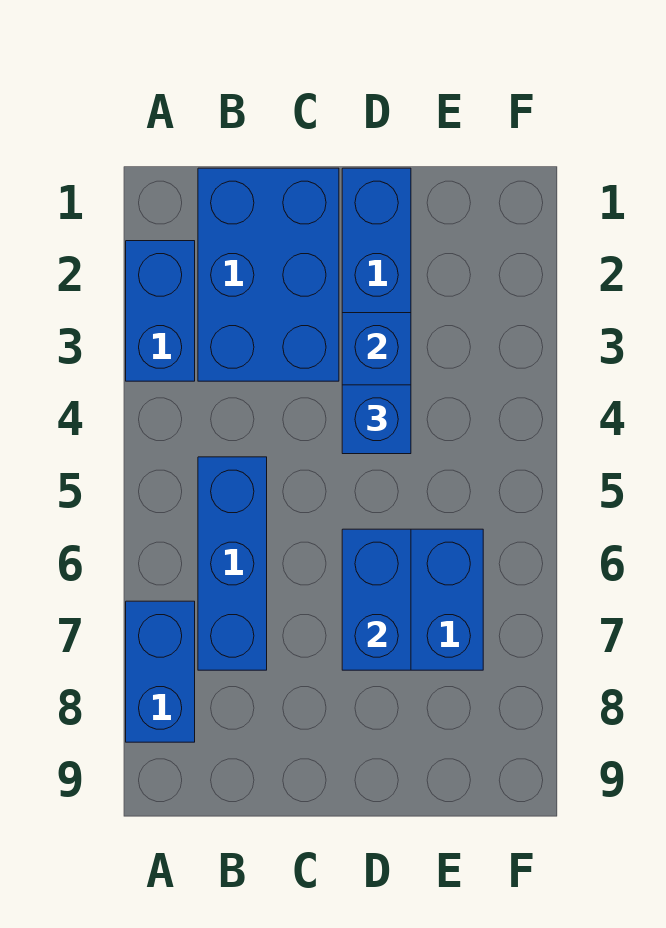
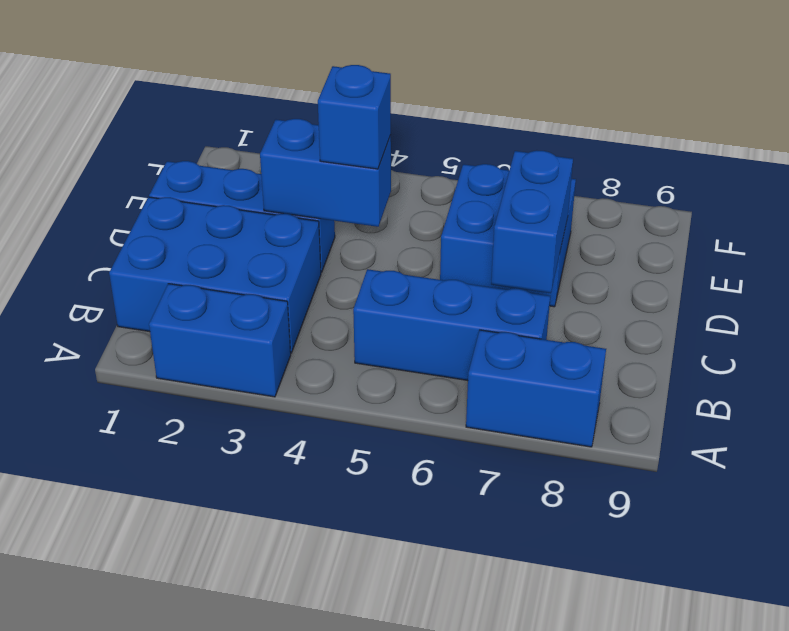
blue 1x2 brick [342,529,411,670] -> blue 1x2 brick turned to [491,150,573,293]

